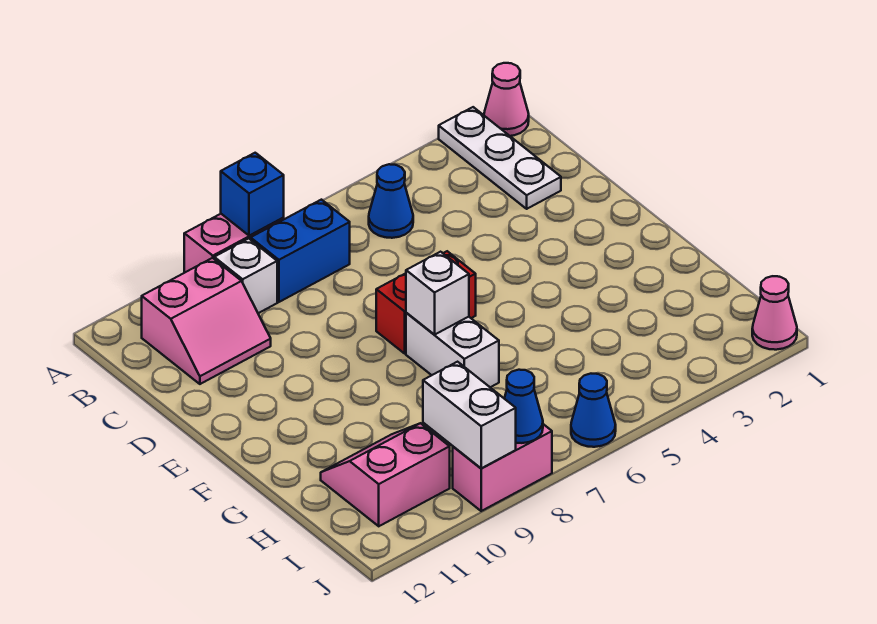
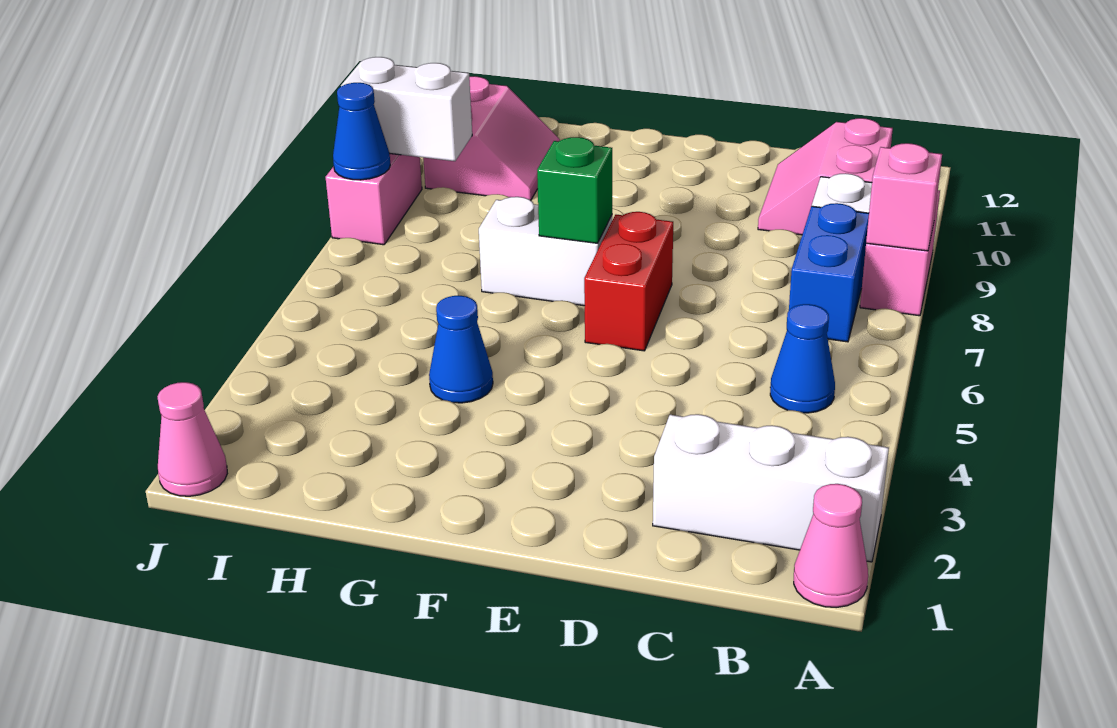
white 1x3 plate [439,107,561,209] -> white 1x3 brick [653,414,889,562]
blue 1x1 brick [221,153,284,236] -> pink 1x1 brick [866,143,942,251]
white 1x1 brick [406,252,469,335] -> green 1x1 brick [537,137,612,243]
blue 1x1 cone [571,374,616,447] -> blue 1x1 cone moved to [429,296,493,403]

